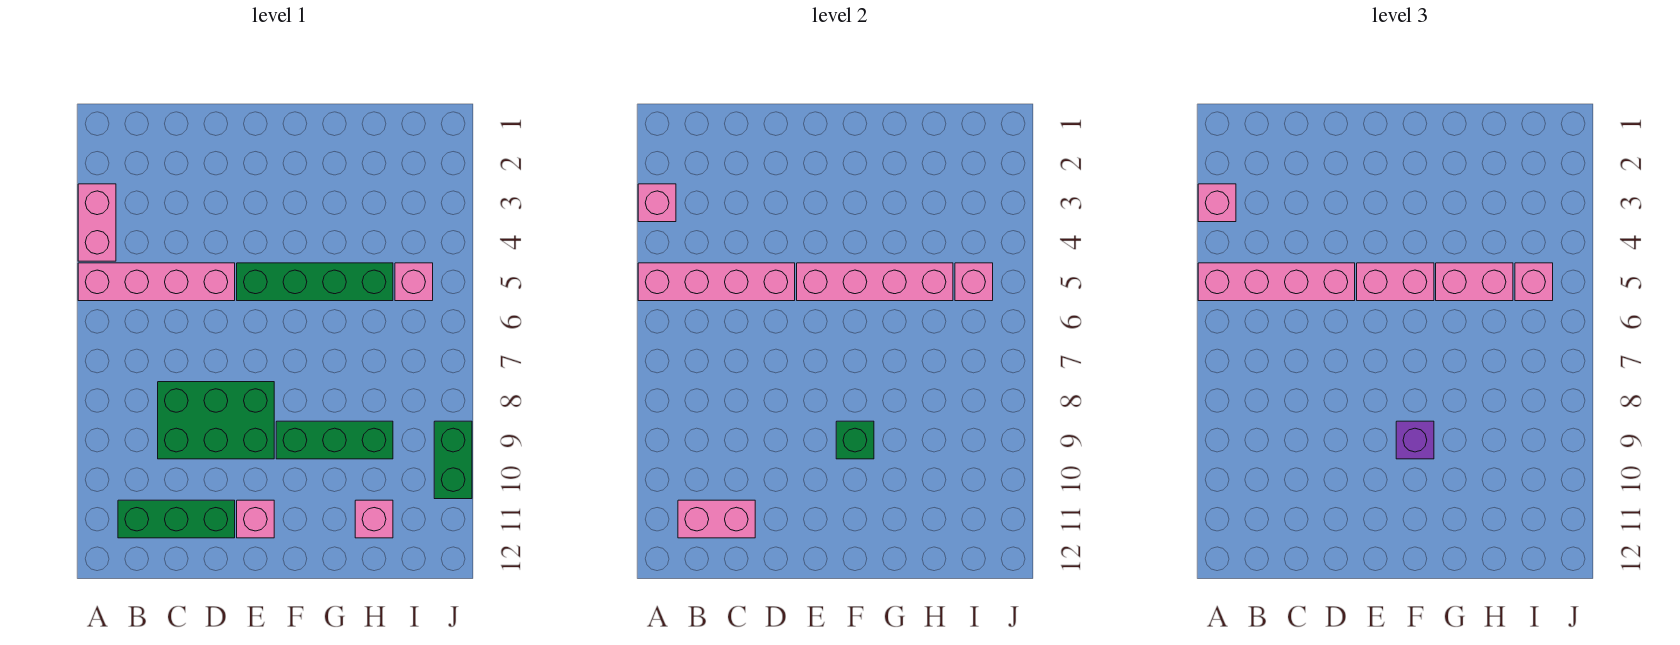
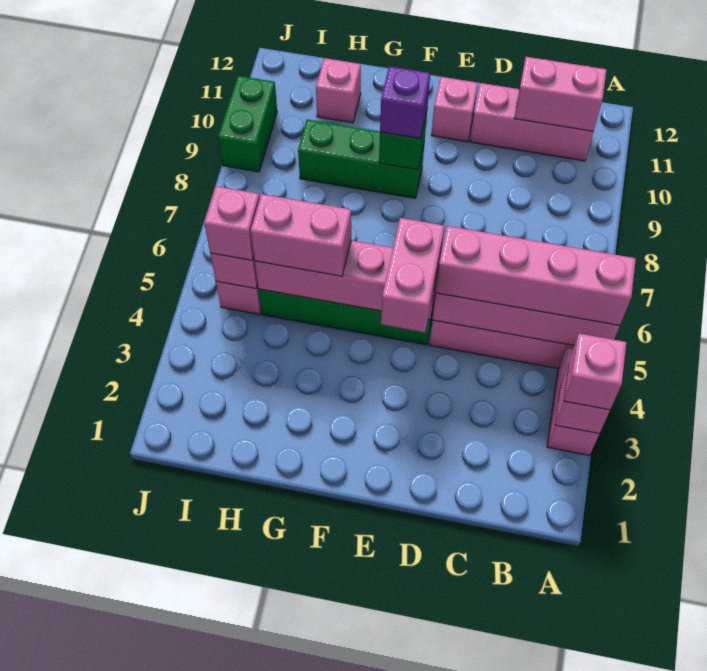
green 1x3 brick [118,500,235,538] -> pink 1x3 brick [470,83,593,161]
green 2x3 brick [158,382,274,459] -> none
pink 1x2 brick [1357,263,1434,301] -> pink 1x2 brick turned to [381,218,444,332]

